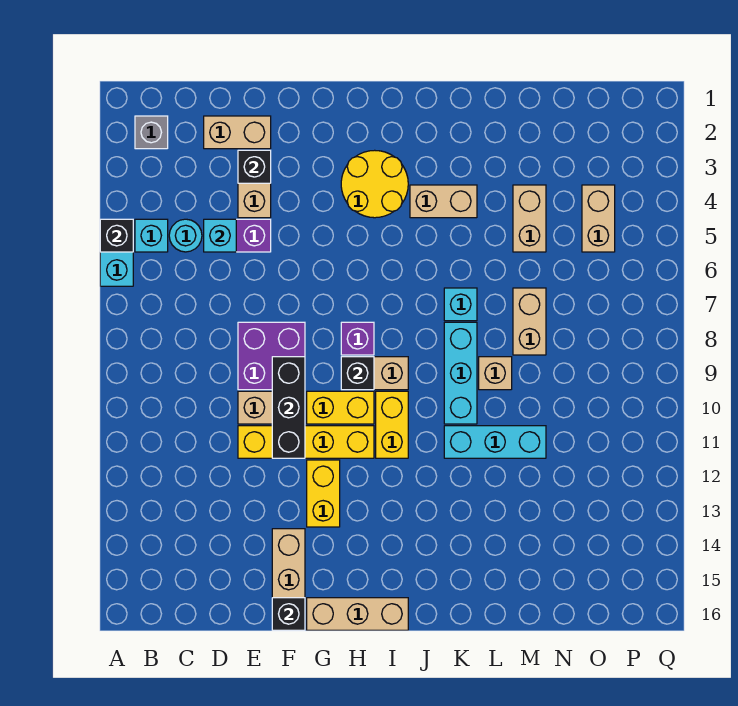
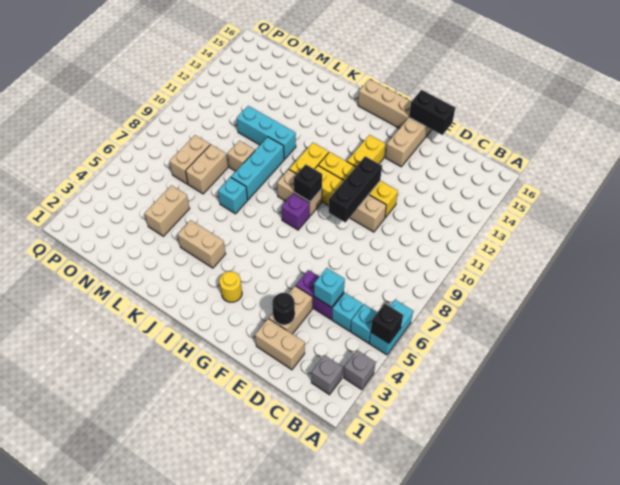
none -> grey 1x1 brick [344,350,376,390]
cyan 1x1 round brick [169,219,202,252] -> cyan 1x1 brick [332,293,363,331]
black 1x1 brick [238,150,271,183] -> black 1x1 round brick [272,293,295,325]
purple 2x2 brick [238,322,305,390] -> none
black 1x1 brick [272,598,305,630] -> black 1x2 brick [409,90,455,135]
yellow 2x2 round brick [341,150,408,218] -> yellow 1x1 round brick [219,271,242,302]
tan 1x2 brick [582,185,615,252] -> tan 1x2 brick moved to [170,135,210,184]

